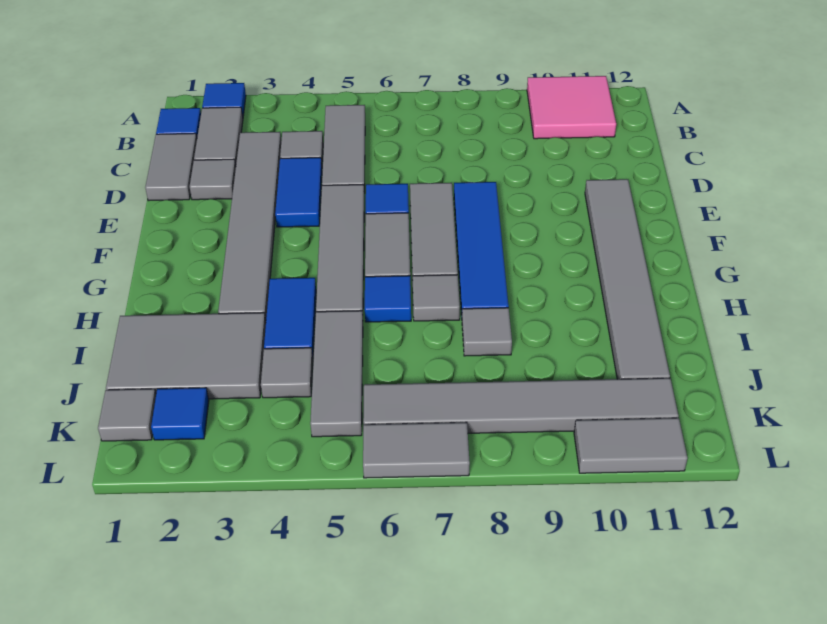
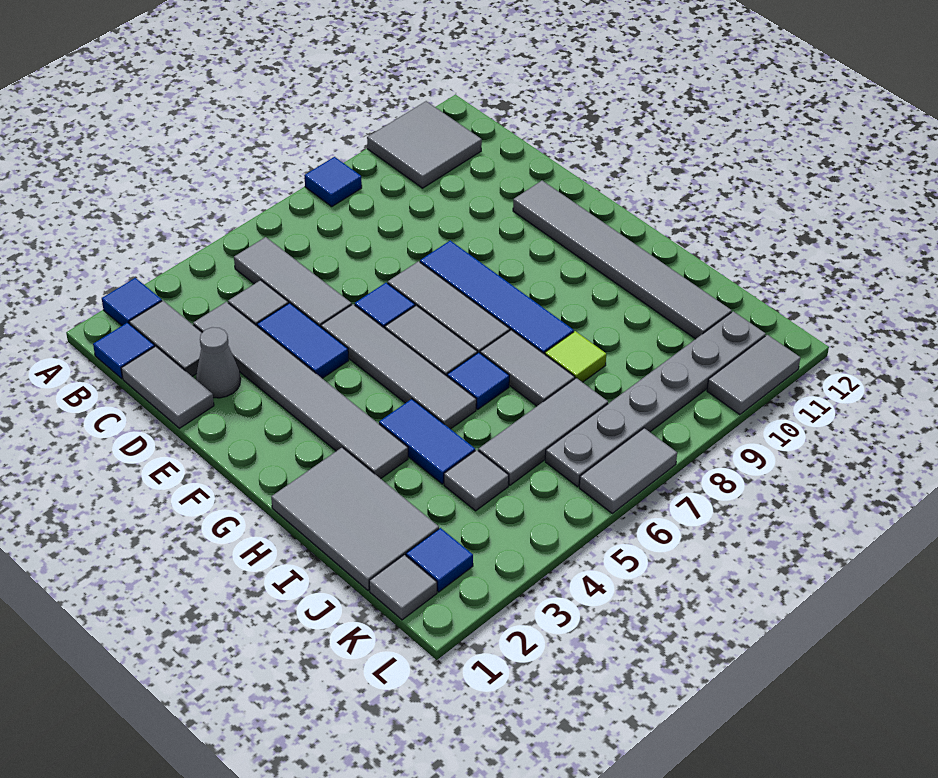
none -> blue 1x1 tile [304,157,362,206]
pink 2x2 tile [527,76,616,139] -> grey 2x2 tile [367,101,482,188]
grey 1x1 tile [190,159,236,200] -> grey 1x1 cone [196,327,241,398]
grey 1x1 tile [413,275,460,321] -> grey 1x2 tile [480,330,575,406]
grey 2x3 tile [106,313,266,399] -> grey 2x3 tile turned to [271,447,439,591]
grey 1x3 tile [310,311,363,437] -> grey 1x3 tile turned to [478,378,608,485]
grey 1x1 tile [462,308,512,356] -> lime 1x1 tile [545,331,606,382]
grey 1x6 tile [363,378,679,433] -> grey 1x6 plate [545,311,766,487]

